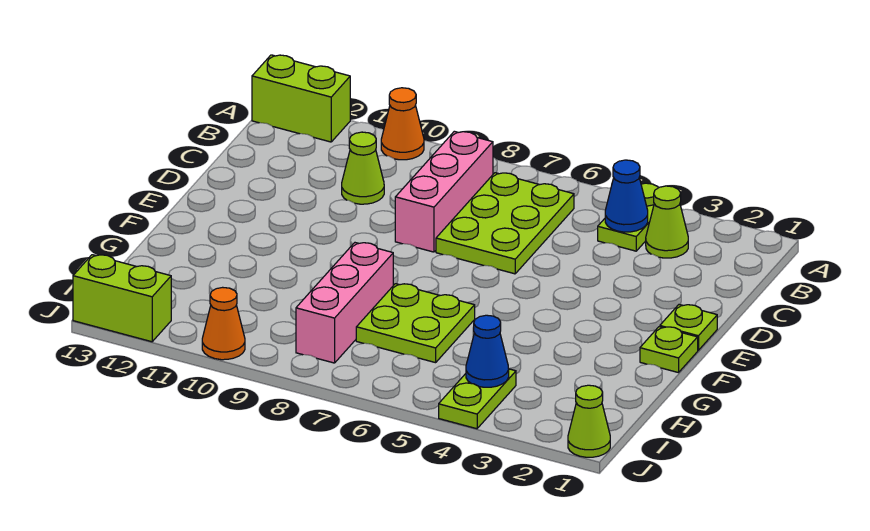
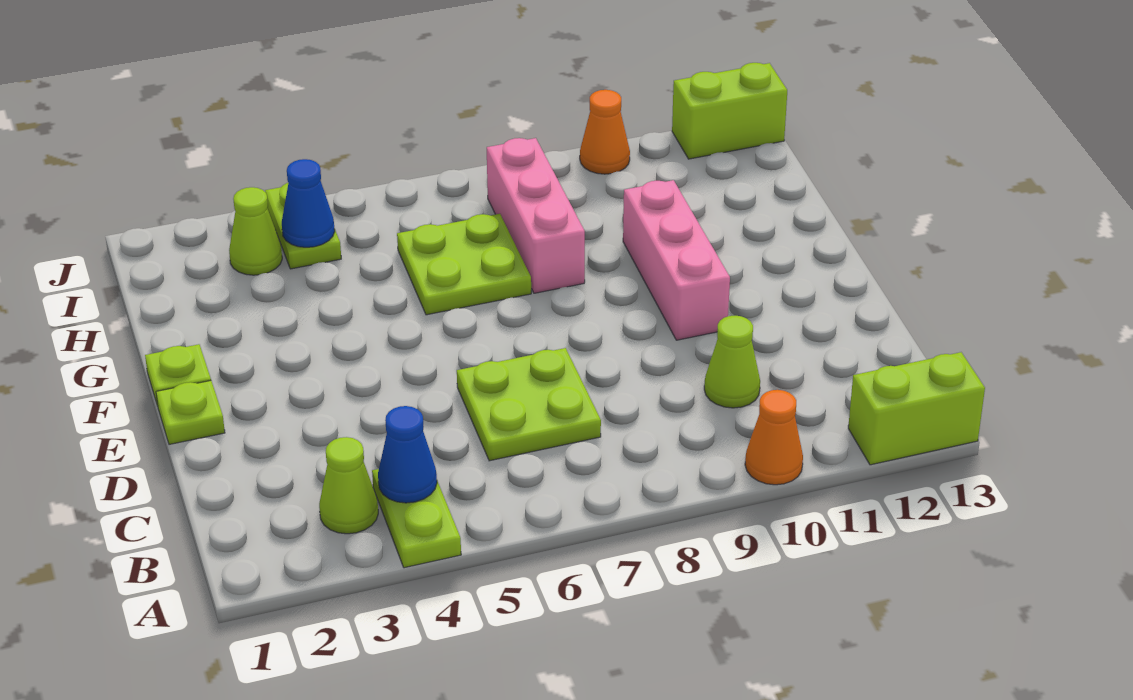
lime 2x3 plate [436,173,574,274] -> lime 2x2 plate [457,348,601,461]
pink 1x3 brick [395,131,493,252] -> pink 1x3 brick moved to [623,180,730,340]
lime 1x1 cone [568,385,610,457] -> lime 1x1 cone moved to [229,187,282,275]

